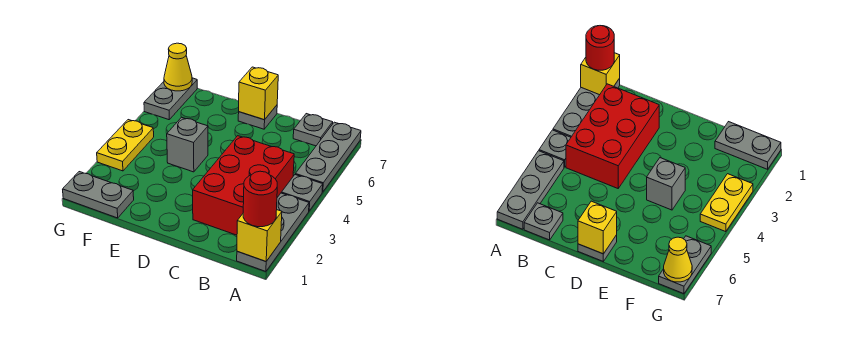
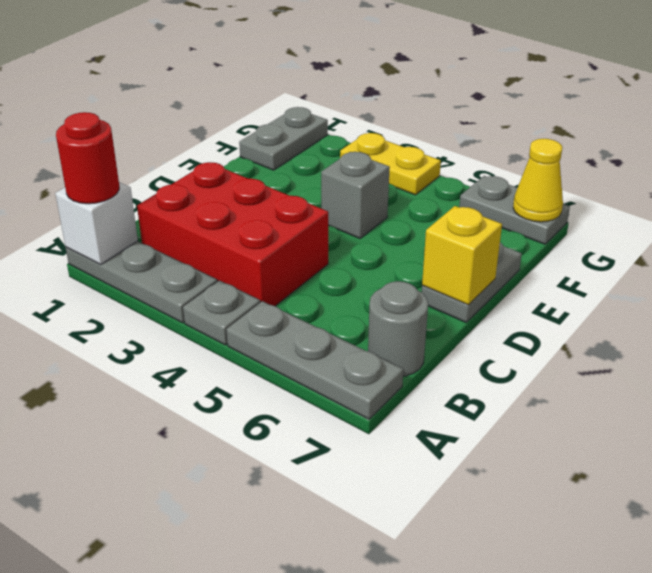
yellow 1x1 brick [237,210,282,261] -> white 1x1 brick [55,182,138,264]
grey 1x1 plate [293,114,333,146] -> grey 1x1 round brick [368,281,428,376]
grey 1x1 plate [238,105,277,129] -> grey 1x2 plate [422,242,522,322]

